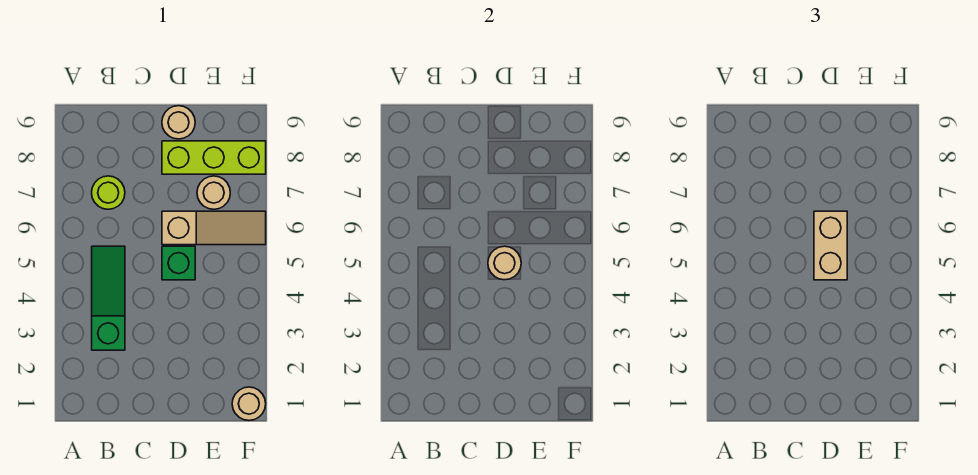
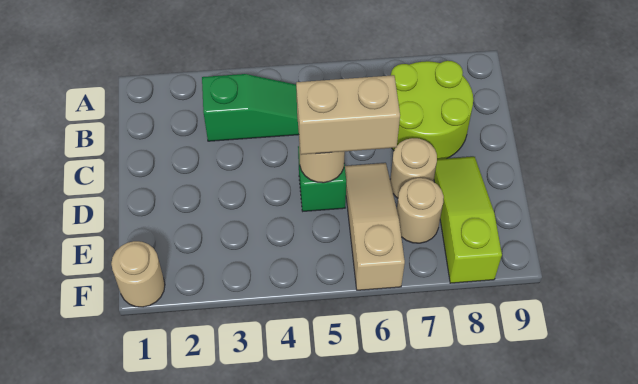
lime 1x1 round brick [92,176,125,209] -> lime 2x2 round brick [391,61,473,159]
tan 1x3 slope [162,211,266,245] -> tan 1x3 slope turned to [345,163,405,290]
lime 1x3 brick [162,141,266,174] -> lime 1x3 slope [434,157,502,283]
tan 1x1 round brick [162,106,195,139] -> tan 1x1 round brick moved to [390,138,437,198]

